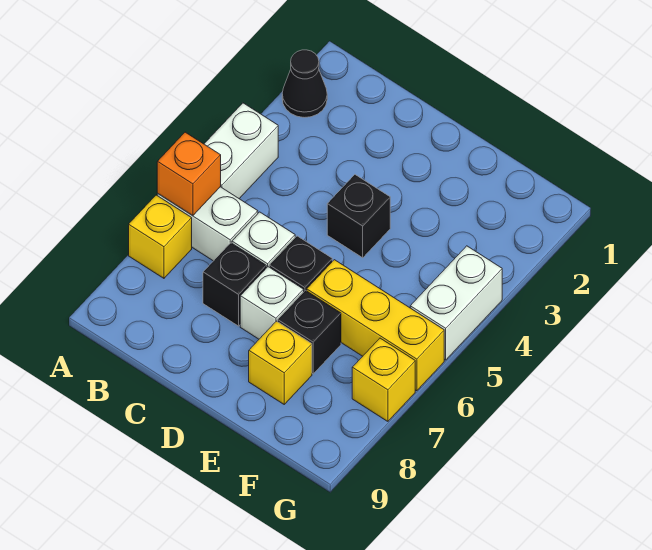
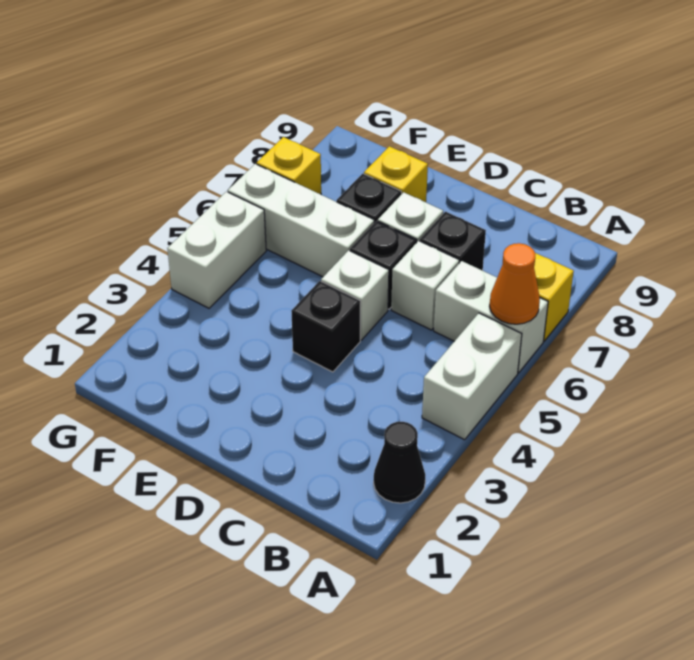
orange 1x1 brick [157,132,221,216] -> orange 1x1 cone [490,243,540,324]
none -> white 1x1 brick [321,250,389,340]
yellow 1x3 brick [307,260,444,391] -> white 1x3 brick [228,164,374,277]

